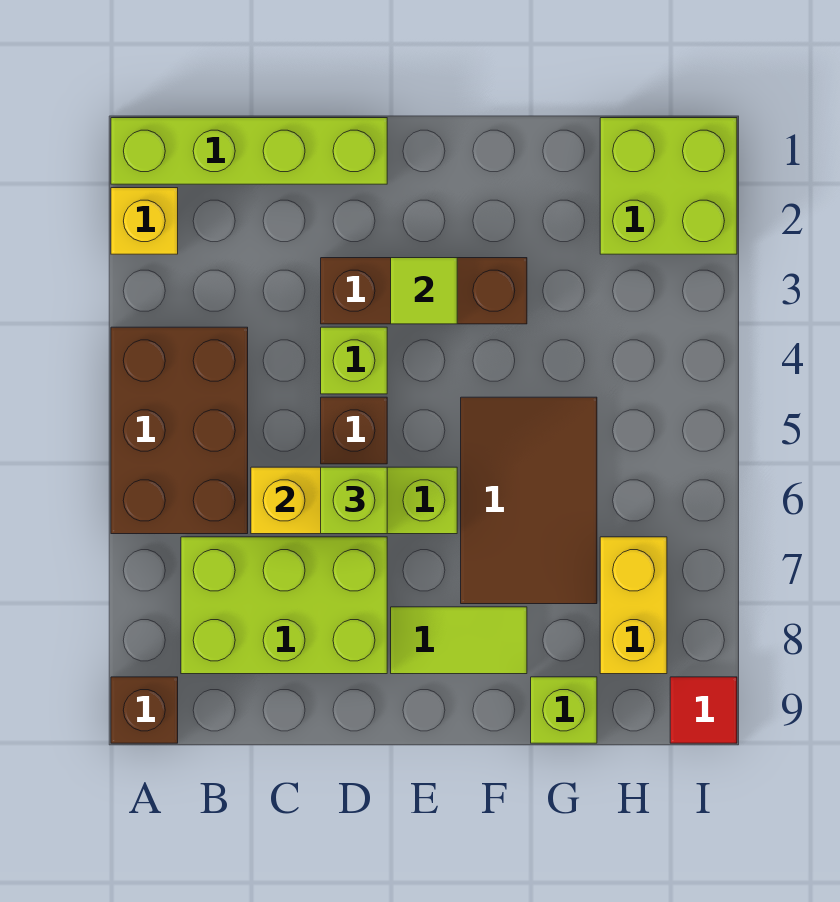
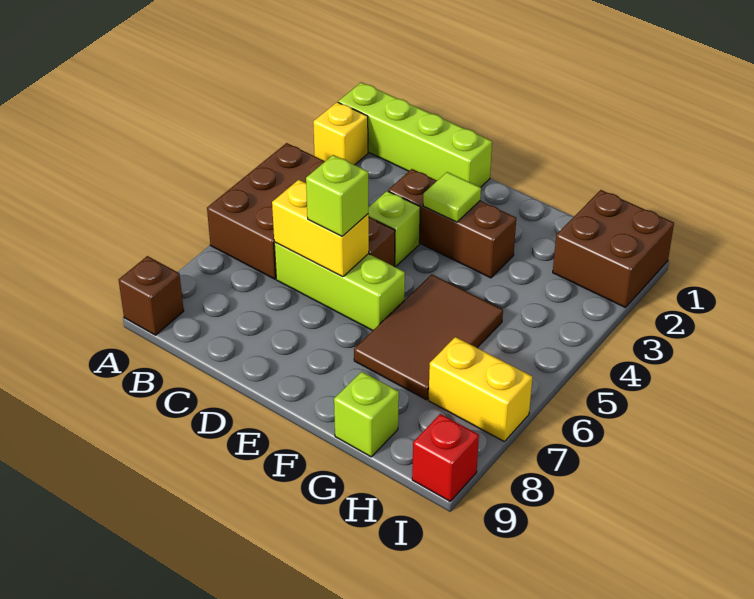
lime 2x3 brick [181,537,387,674] -> none
lime 1x2 tile [391,607,527,674] -> none
lime 2x2 brick [600,118,737,254] -> brown 2x2 brick [553,190,674,308]
yellow 1x2 brick [600,537,667,674] -> yellow 1x2 brick turned to [429,337,532,441]
red 1x1 tile [670,677,737,743] -> red 1x1 brick [412,414,479,501]

